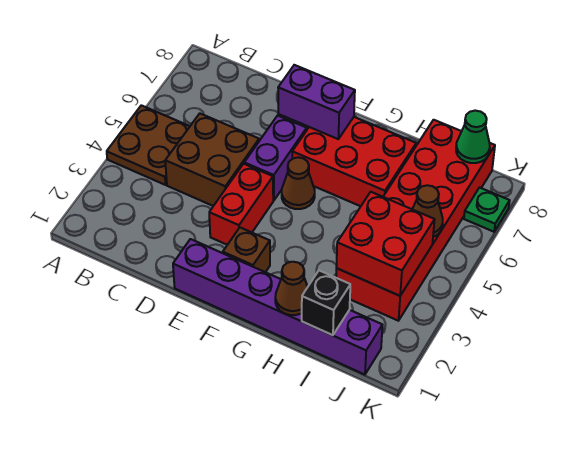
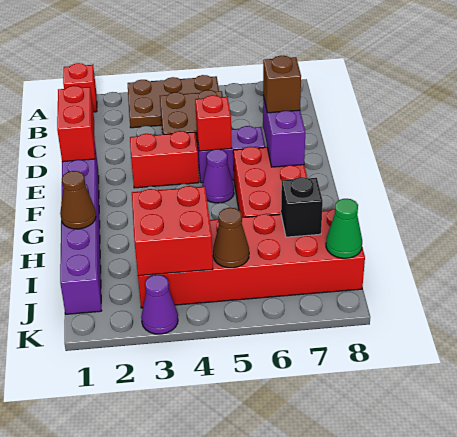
none -> red 1x1 brick [63,63,97,112]
brown 2x2 plate [107,105,190,185] -> brown 2x3 plate [128,75,219,128]
none -> red 1x2 brick [57,86,95,162]
none -> red 1x1 brick [195,95,232,151]
brown 1x1 brick [223,228,270,272] -> brown 1x1 brick moved to [263,56,301,113]
brown 1x1 cone [282,157,315,209] -> purple 1x1 cone [202,149,234,203]
black 1x1 brick [302,270,350,335] -> black 1x1 brick moved to [281,177,323,237]
none -> purple 1x1 cone [141,274,178,334]
green 1x1 plate [464,188,510,232] -> none

